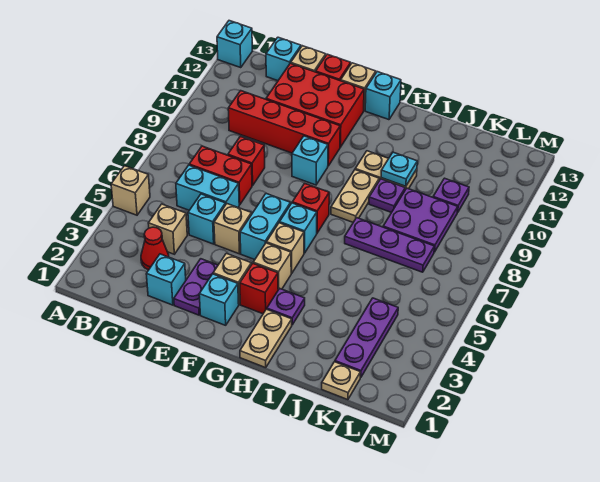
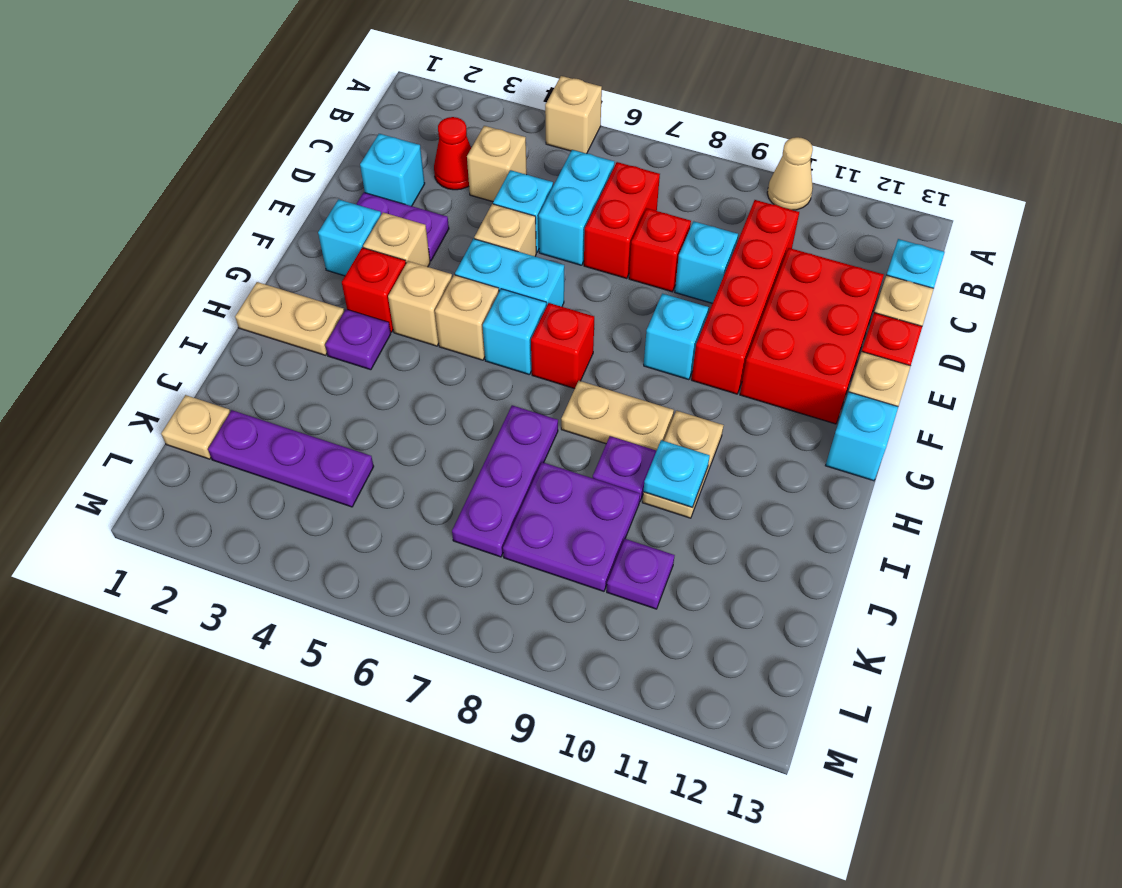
none -> tan 1x1 cone [767,137,813,210]
cyan 1x1 brick [217,21,252,68] -> cyan 1x1 brick moved to [675,221,738,303]

